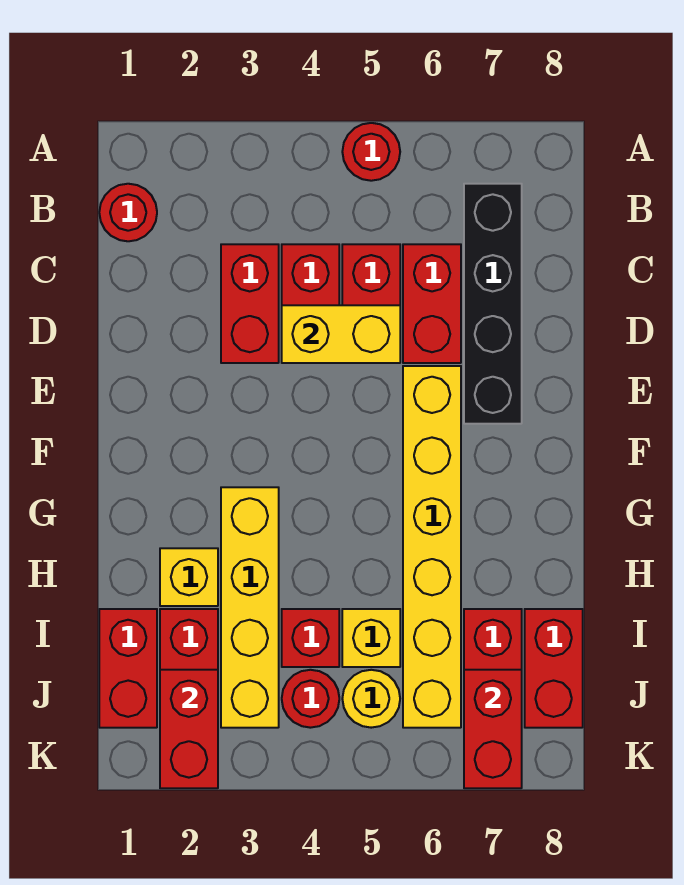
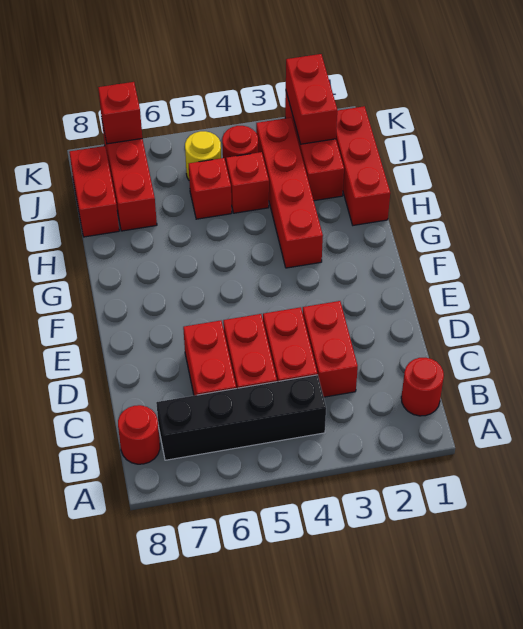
red 1x1 round brick [342,123,400,181] -> red 1x1 round brick moved to [118,405,160,464]
black 1x4 brick [464,184,522,424] -> black 1x4 brick turned to [156,375,326,460]
yellow 1x2 brick [282,305,400,363] -> none
yellow 1x6 brick [403,366,461,728] -> none
yellow 1x4 brick [221,487,279,728] -> red 1x4 brick [256,118,323,268]
yellow 1x1 brick [160,548,218,606] -> none
red 1x2 brick [99,609,157,728] -> red 1x3 brick [336,106,390,225]
yellow 1x1 brick [342,609,400,667] -> red 1x1 brick [189,158,232,219]
red 1x2 brick [464,670,522,788] -> red 1x1 brick [98,82,142,144]

